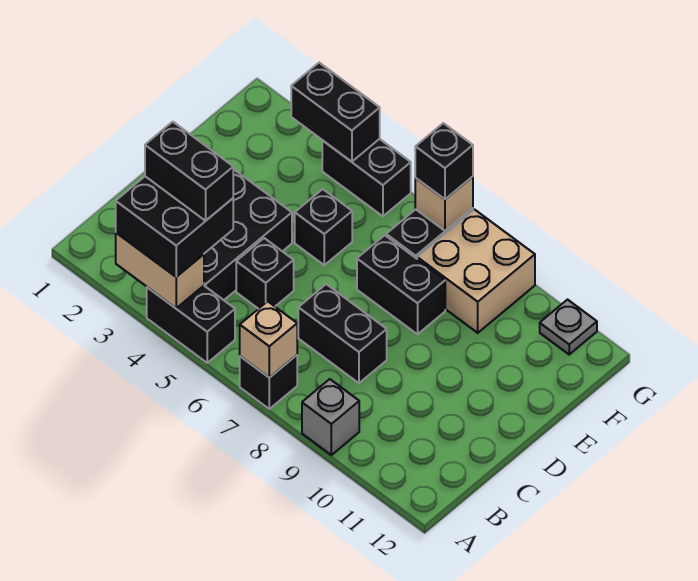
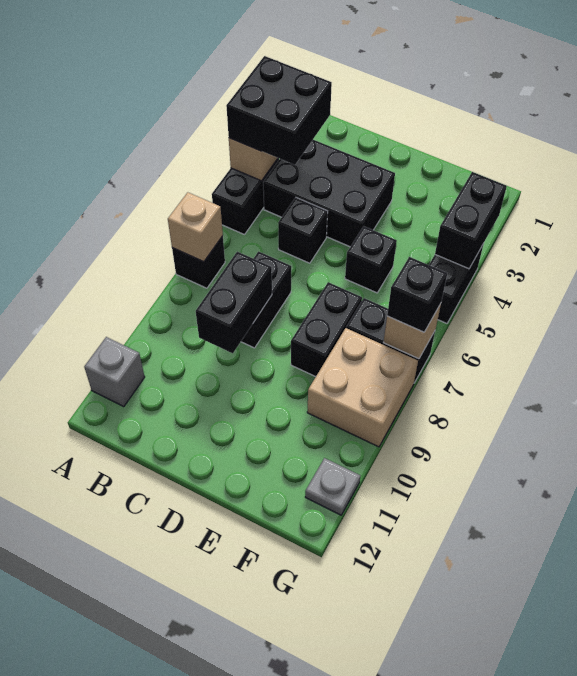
grey 1x1 brick [302,379,359,455] -> grey 1x1 brick moved to [84,337,145,407]
black 1x2 brick [145,122,233,221] -> black 1x2 brick moved to [196,252,272,353]

